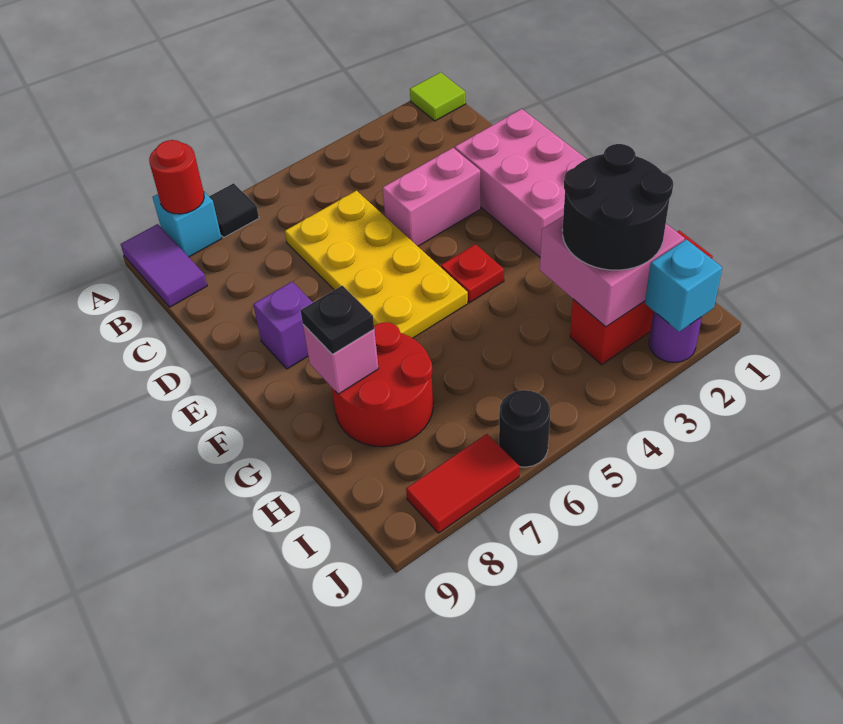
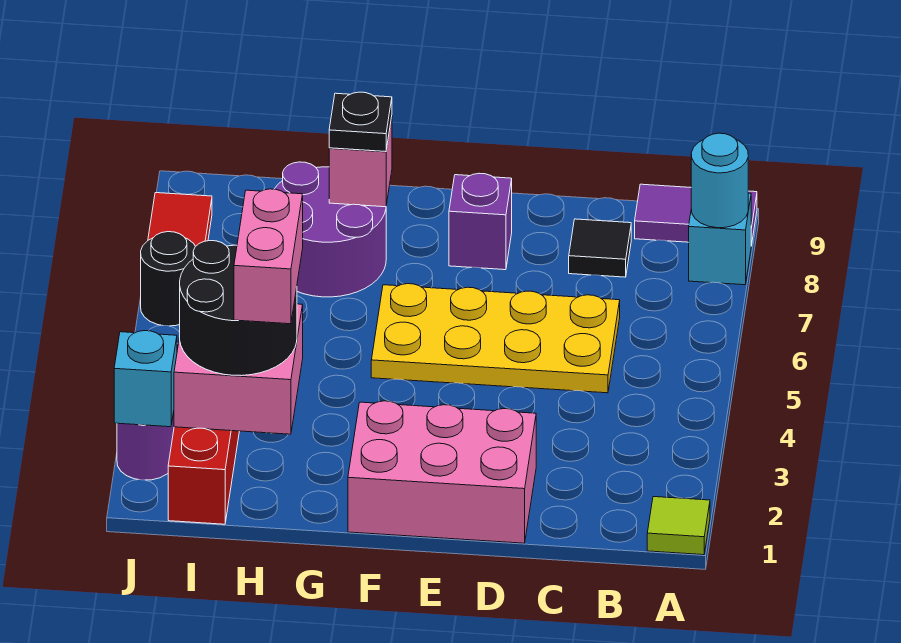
black 1x1 tile [209,183,259,238] -> black 1x1 tile moved to [569,219,631,277]
red 1x1 round brick [149,140,204,214] -> cyan 1x1 round brick [691,133,748,228]
pink 1x2 brick [383,148,481,246] -> pink 1x2 brick moved to [234,189,303,324]
red 1x1 plate [441,244,504,303] -> none
red 2x2 round brick [332,322,433,447] -> purple 2x2 round brick [275,162,386,297]

